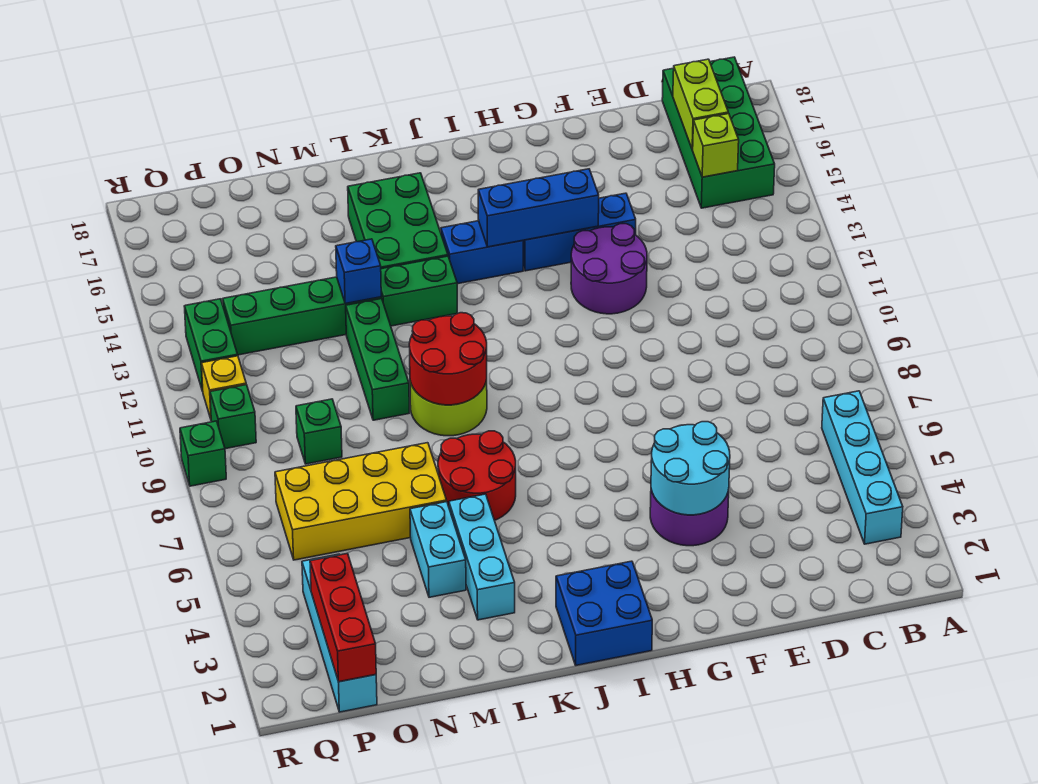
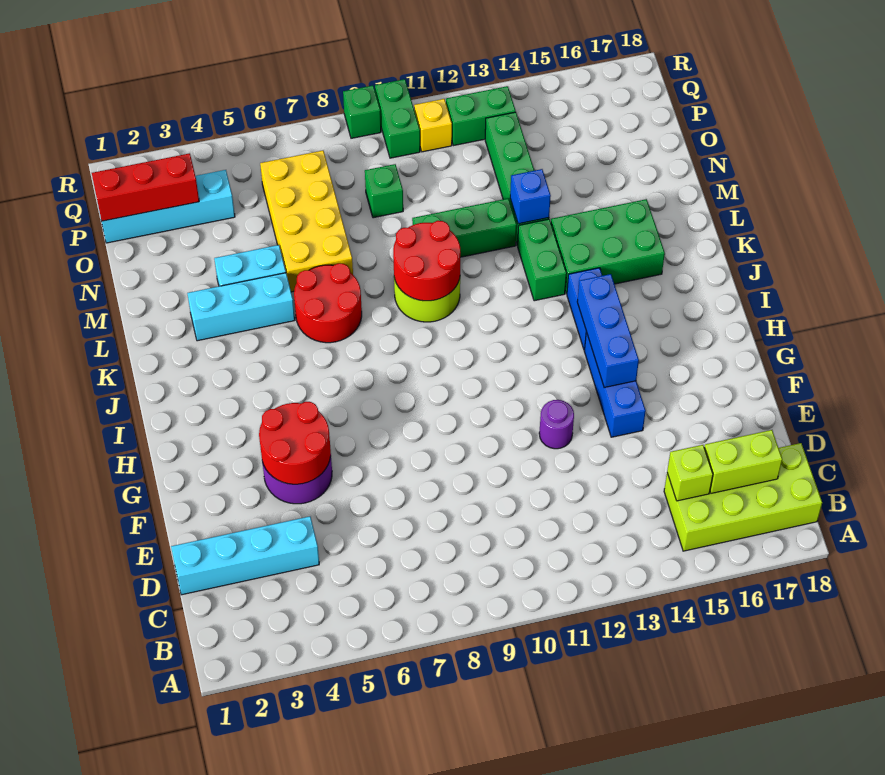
cyan 1x4 brick [822,391,903,544] -> cyan 1x4 brick moved to [171,516,319,595]
green 2x4 brick [662,57,775,208] -> lime 2x4 brick [664,443,822,551]
cyan 2x2 round brick [651,422,730,515] -> red 2x2 round brick [259,402,331,484]
purple 2x2 round brick [571,224,647,314] -> purple 1x1 round brick [539,400,574,449]
blue 2x2 brick [556,561,652,665] -> none
green 1x1 brick [210,385,256,449] -> green 1x2 brick [375,79,420,158]

